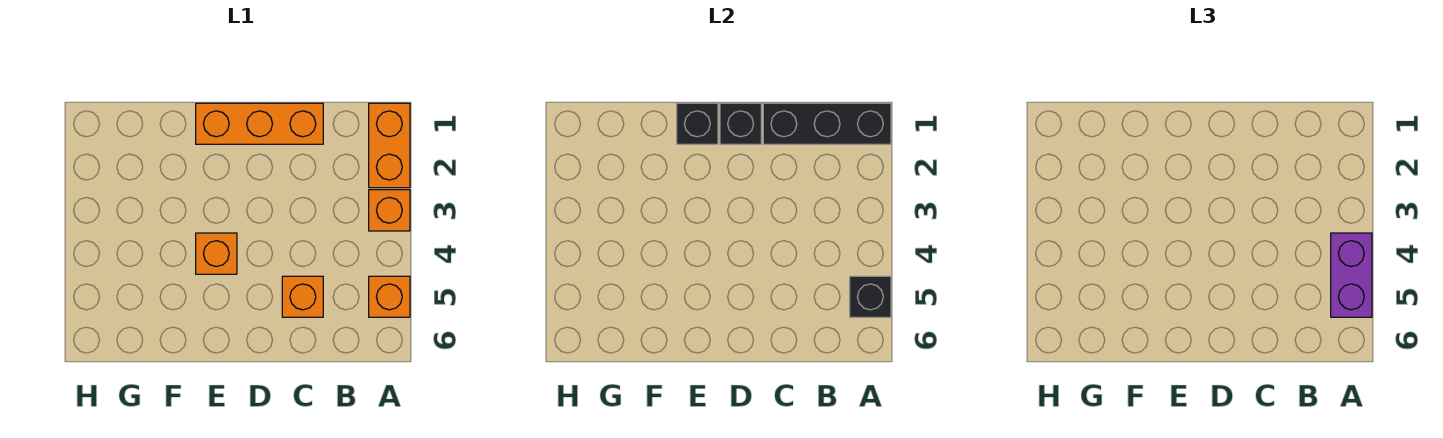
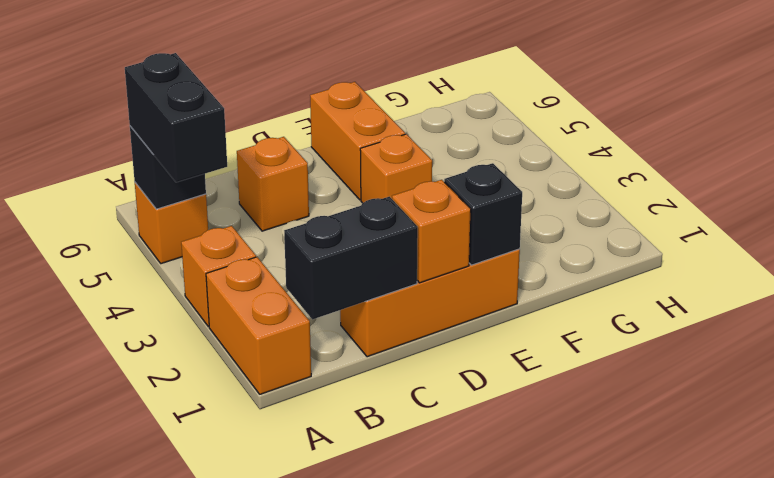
black 1x3 brick [763,103,891,144] -> black 1x2 brick [284,197,418,319]
purple 1x2 brick [1331,233,1372,317] -> black 1x2 brick [125,53,227,182]
black 1x1 brick [720,103,761,144] -> orange 1x1 brick [392,180,471,283]
none -> orange 1x2 brick [310,82,405,200]

